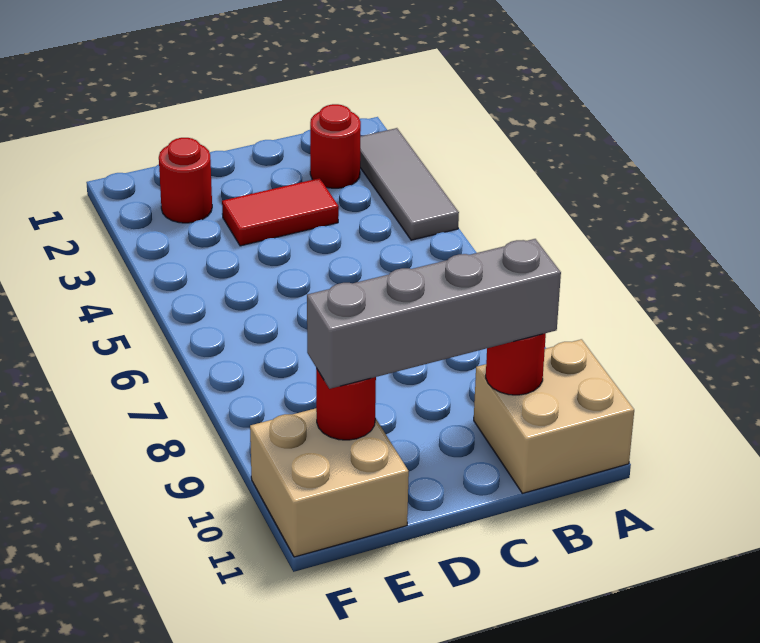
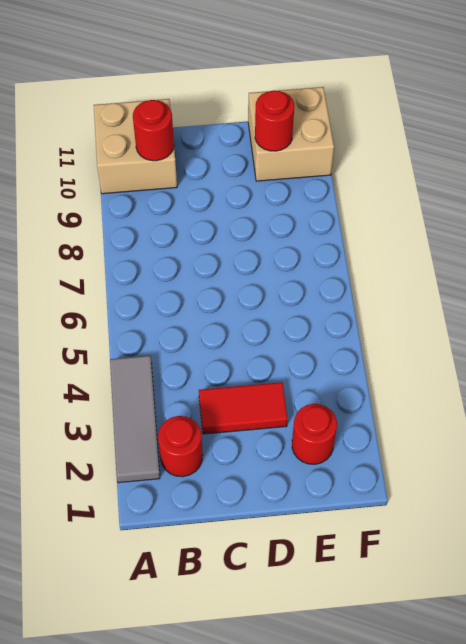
grey 1x4 brick [307,239,561,389] -> none

